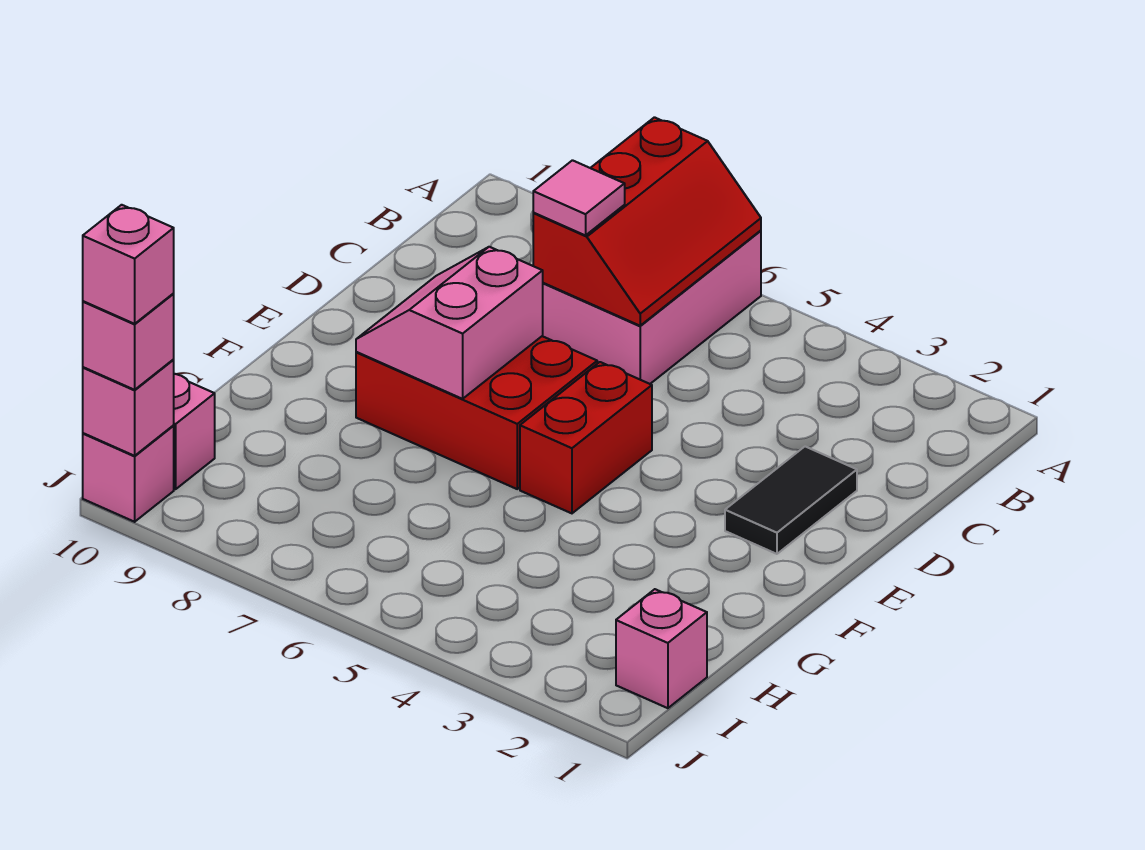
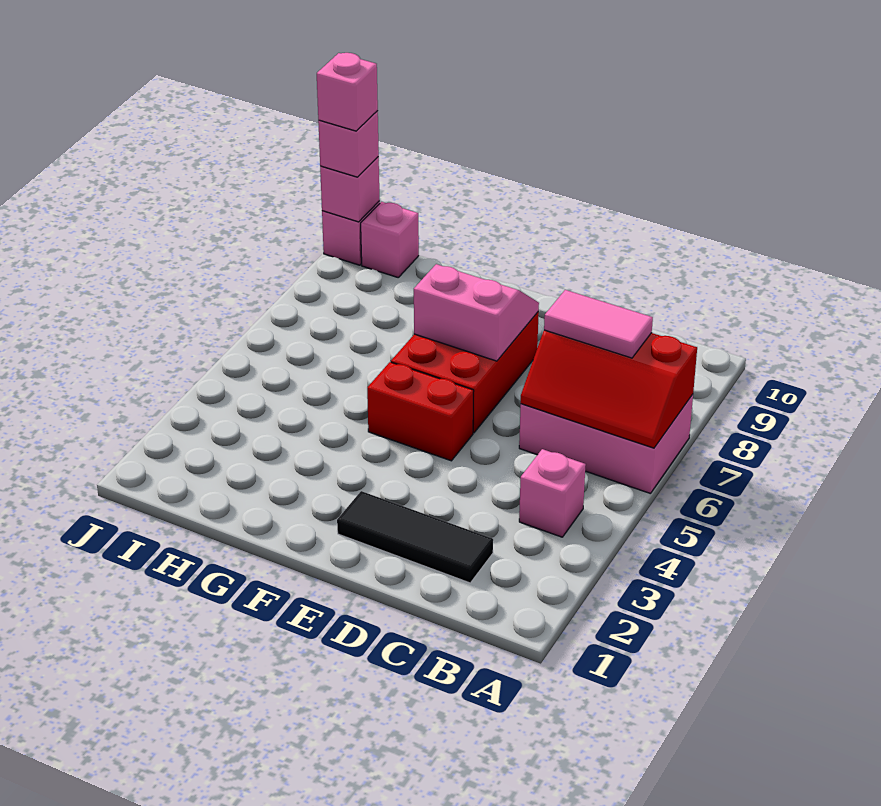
pink 1x1 tile [533,160,625,235] -> pink 1x2 tile [544,290,653,358]
black 1x2 tile [725,447,857,554] -> black 1x3 tile [337,491,493,583]
pink 1x1 brick [616,589,707,708] -> pink 1x1 brick moved to [519,449,586,537]

